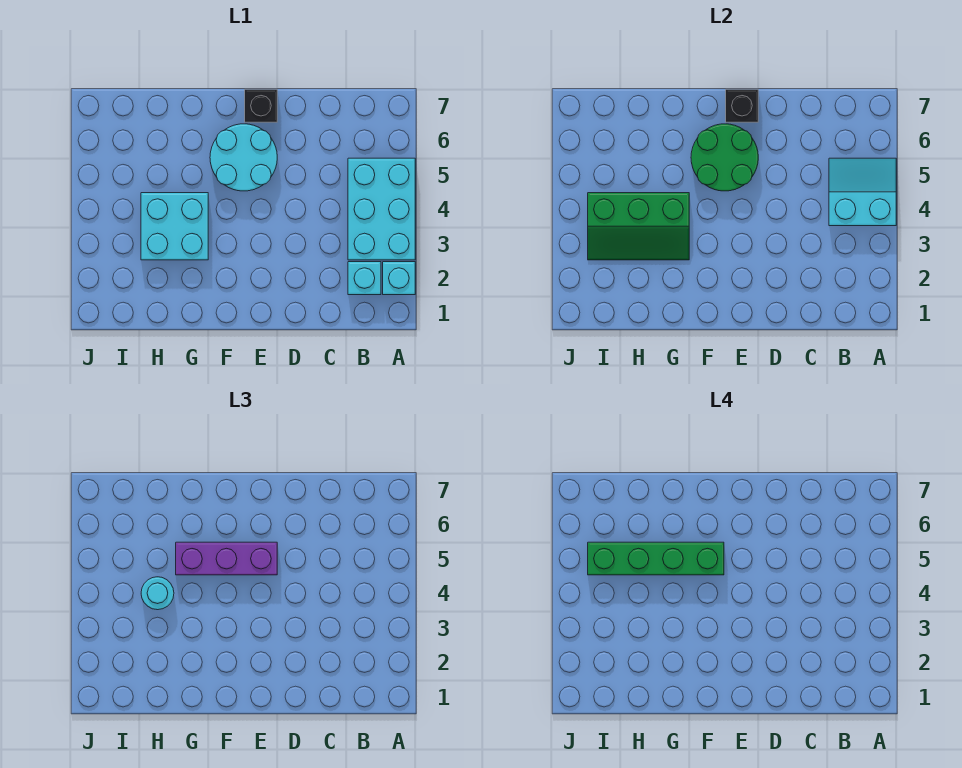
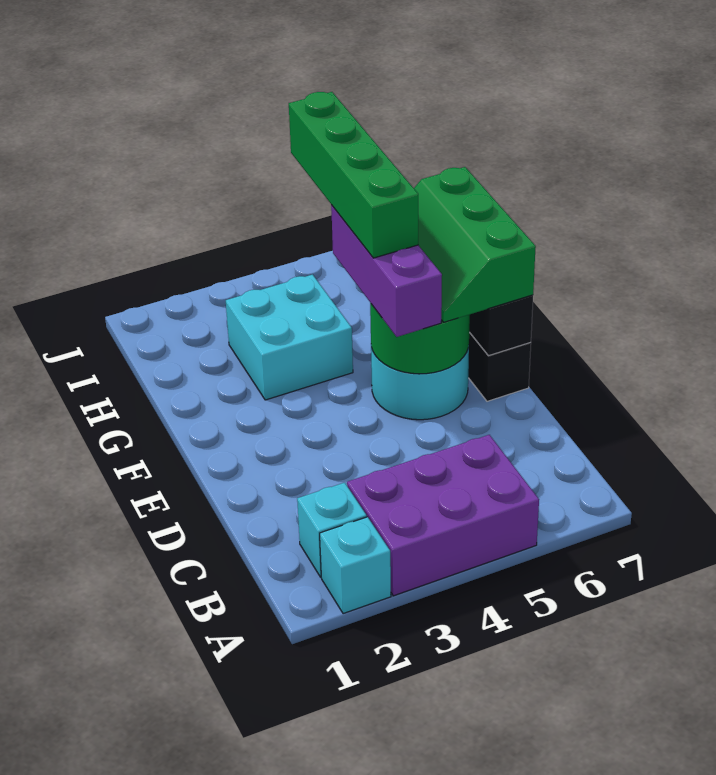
cyan 2x3 brick [348,158,415,260] -> purple 2x3 brick [347,435,539,596]
cyan 2x2 slope [829,158,896,226] -> none
green 2x3 slope [588,193,689,260] -> green 2x3 slope moved to [414,167,536,322]
cyan 1x1 round brick [141,577,174,610] -> none

